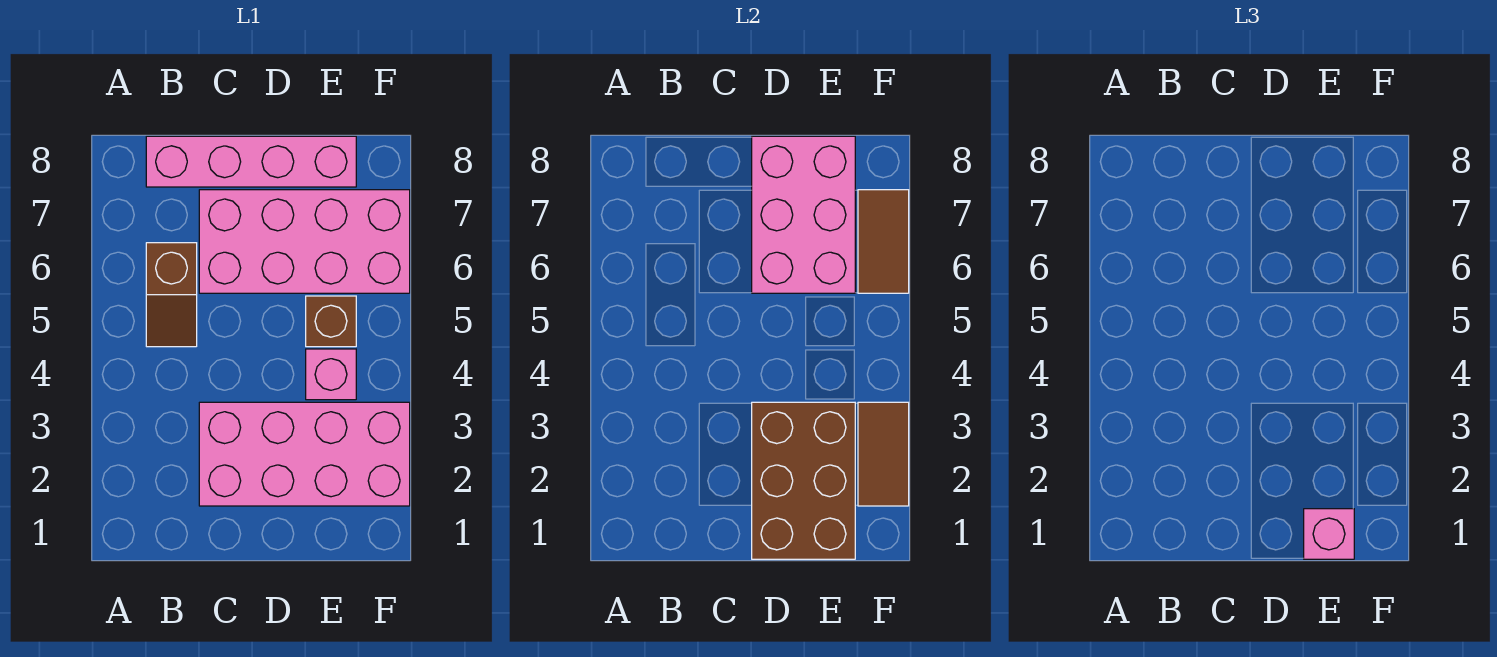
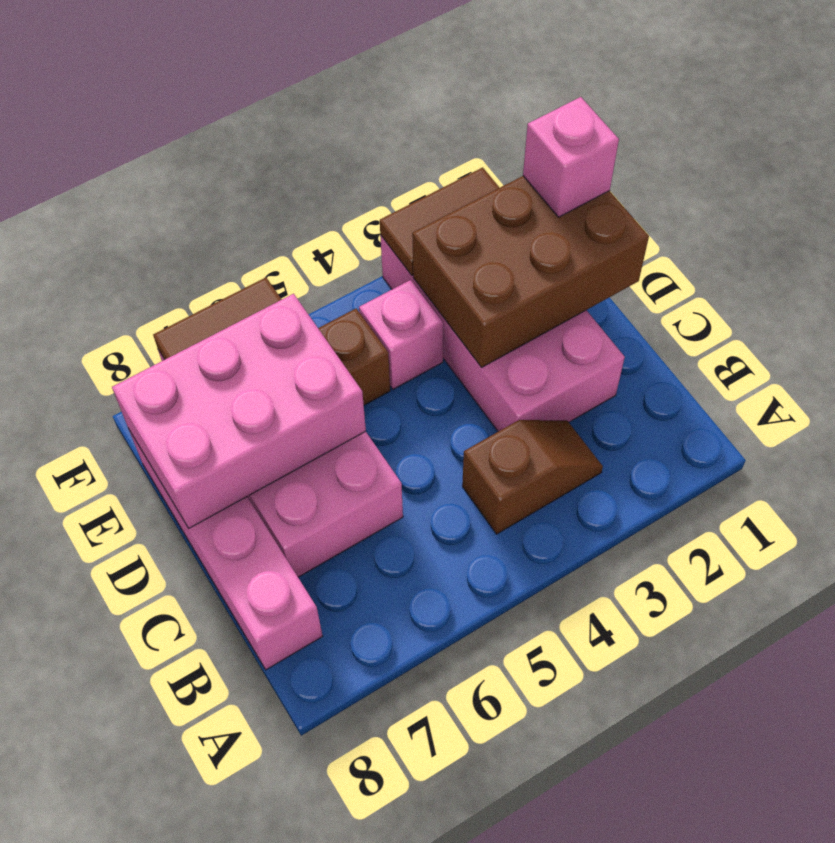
brown 1x2 slope [146,243,197,347] -> brown 1x2 slope moved to [462,420,603,534]

